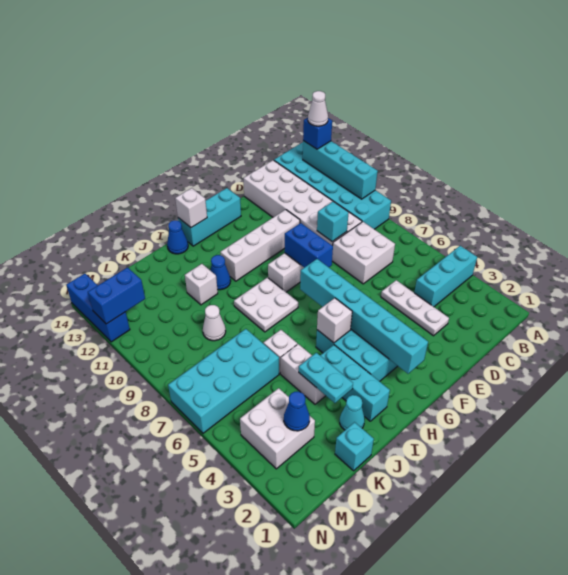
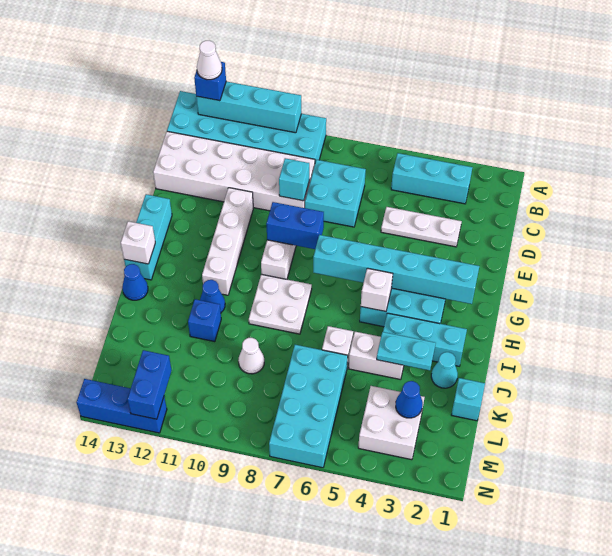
cyan 1x3 brick [414,246,477,307] -> cyan 1x3 brick turned to [391,153,472,204]
white 2x2 brick [332,222,395,284] -> cyan 2x2 brick [305,160,366,227]
white 1x1 brick [185,264,218,305] -> blue 1x1 brick [188,299,221,342]

